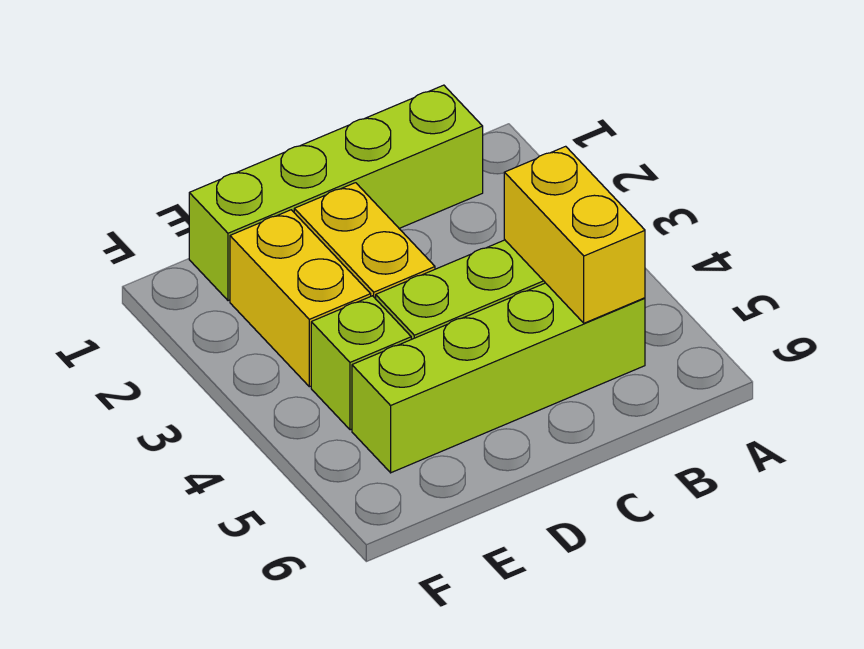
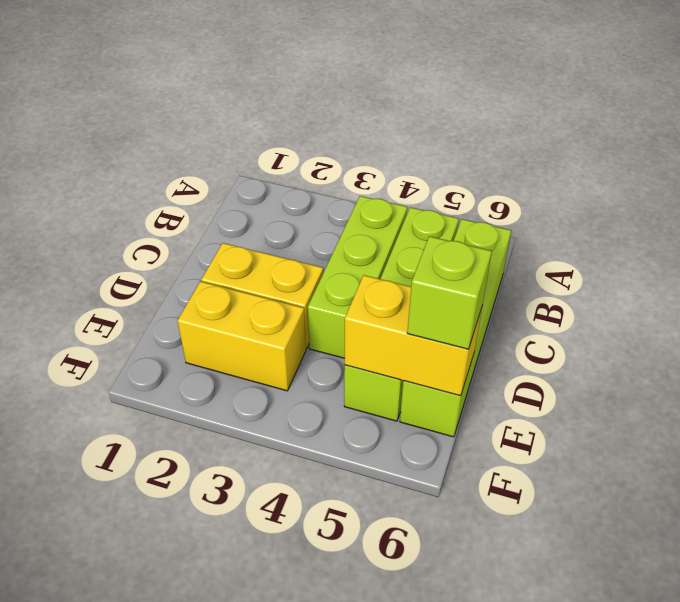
lime 1x4 brick [189,85,483,301] -> lime 1x4 brick moved to [400,219,511,437]
yellow 1x2 brick [504,146,645,323] -> yellow 1x2 brick moved to [345,275,482,396]
lime 1x1 brick [311,296,411,430] -> lime 1x1 brick moved to [407,236,492,349]

